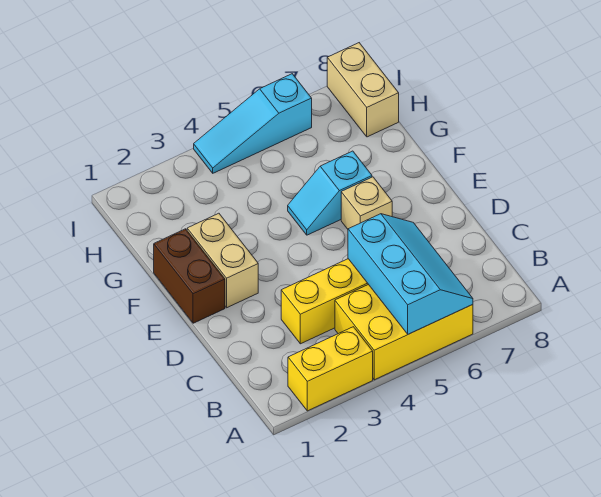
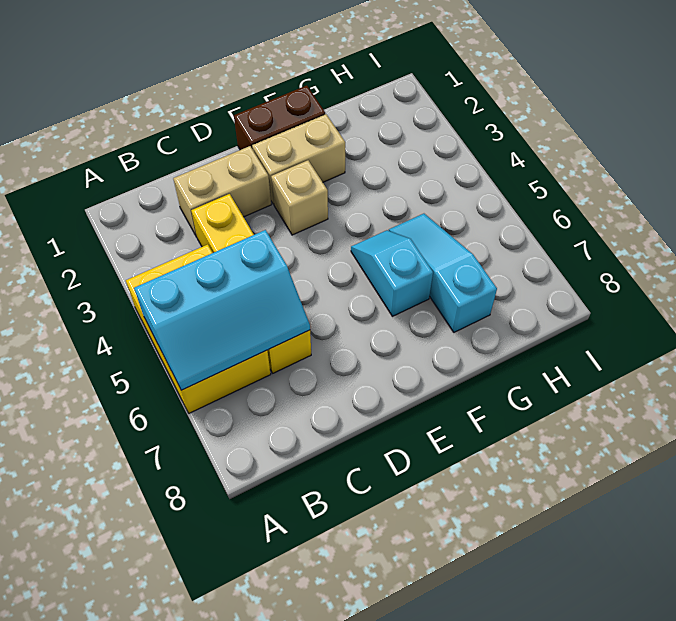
yellow 1x2 brick [288,327,373,411] -> none
tan 1x1 brick [341,177,392,229] -> tan 1x1 brick moved to [271,160,328,235]
tan 1x2 brick [327,43,399,137] -> tan 1x2 brick moved to [173,146,271,237]
cyan 1x3 slope [194,74,312,173] -> cyan 1x3 slope moved to [389,214,497,332]

